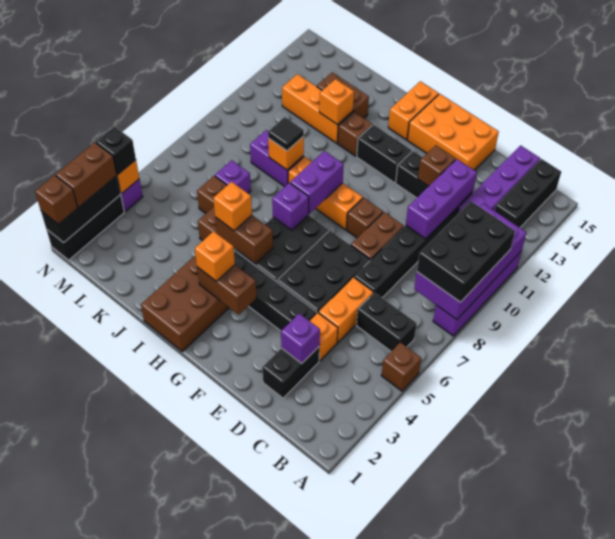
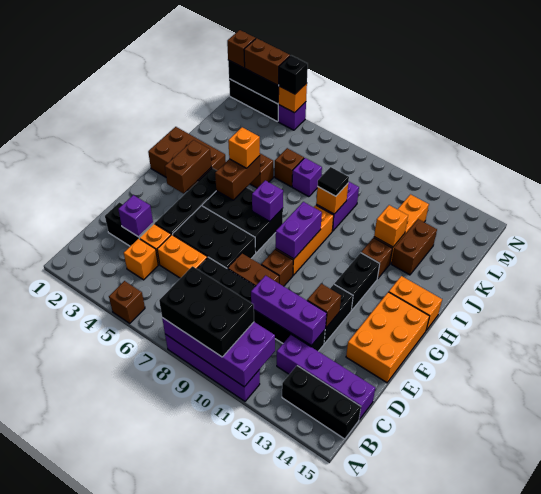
black 1x2 brick [357,292,417,351] -> none
orange 1x1 brick [195,231,235,281] -> orange 1x1 brick moved to [124,238,158,280]
purple 1x2 brick [290,151,344,214] -> purple 1x2 brick turned to [276,202,322,259]

